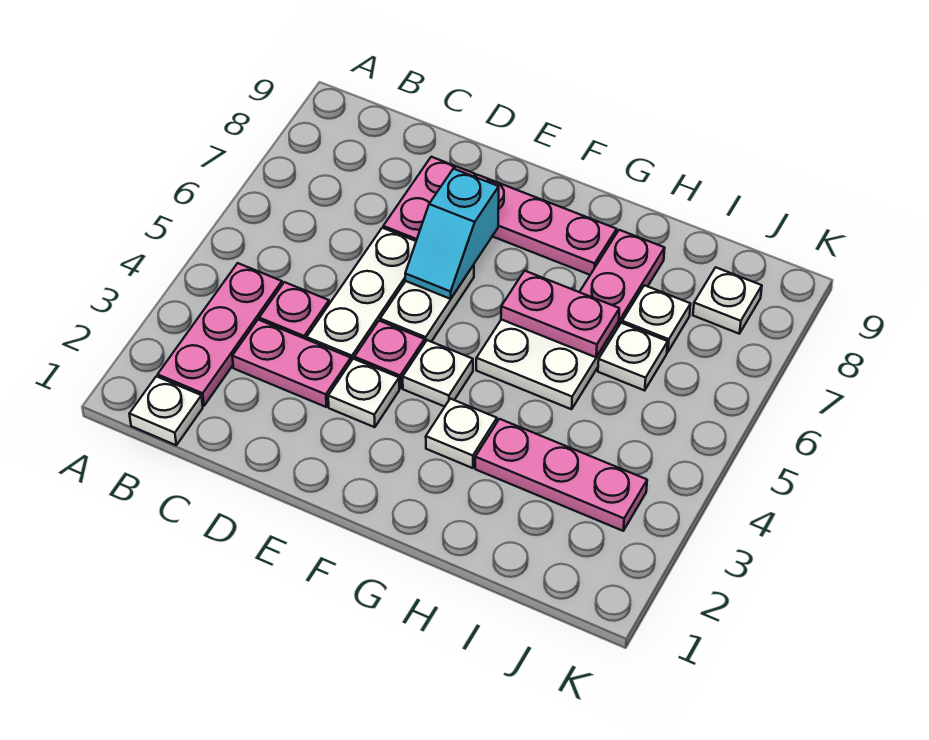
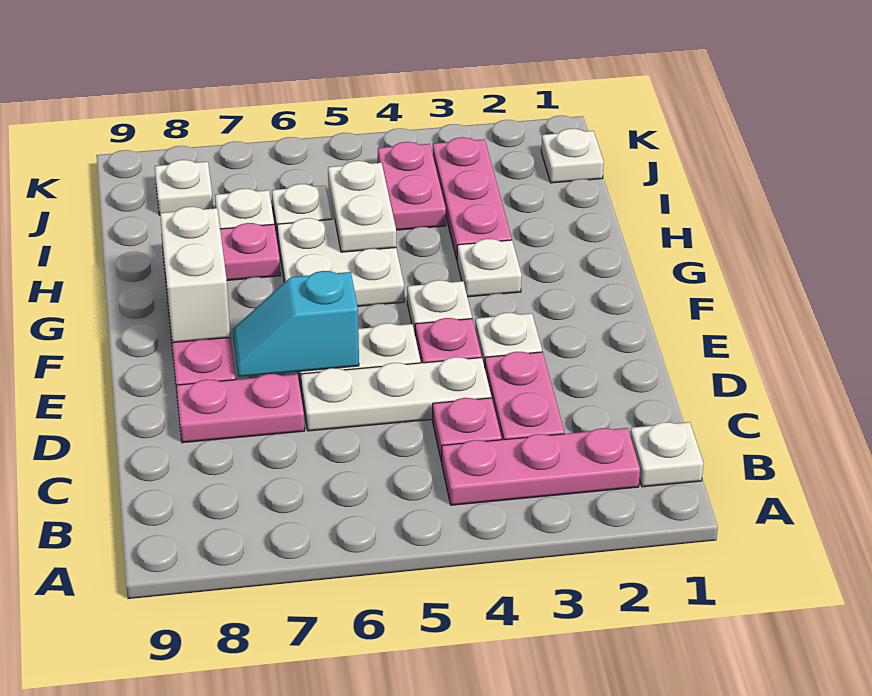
cyan 1x2 slope [405,169,499,299] -> cyan 1x2 slope turned to [233,271,359,377]
none -> white 1x2 brick [160,207,230,343]
pink 1x2 plate [501,271,619,357] -> pink 1x2 plate moved to [378,142,446,230]
none -> white 1x2 plate [328,161,396,252]
none -> white 1x1 plate [541,129,604,183]

